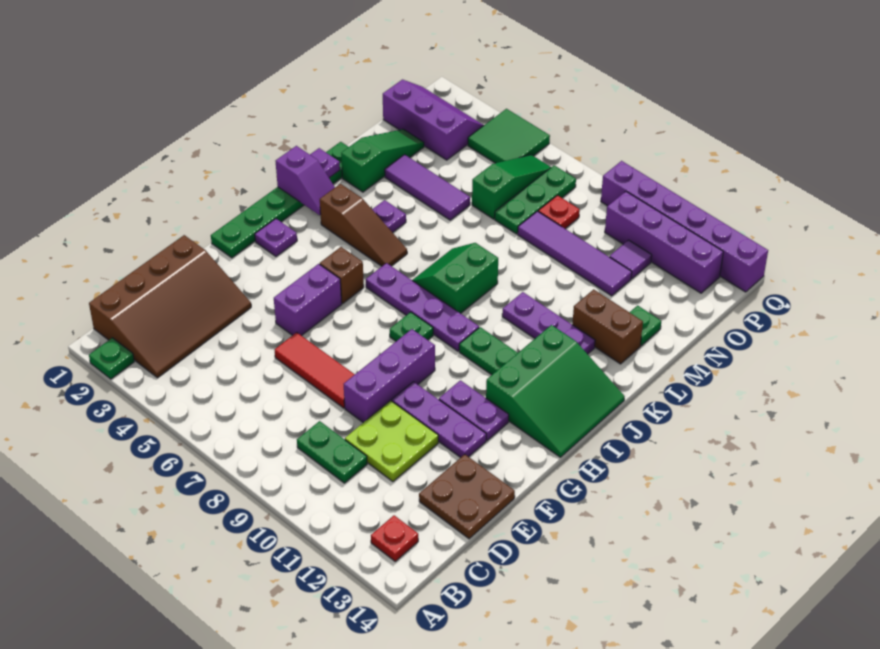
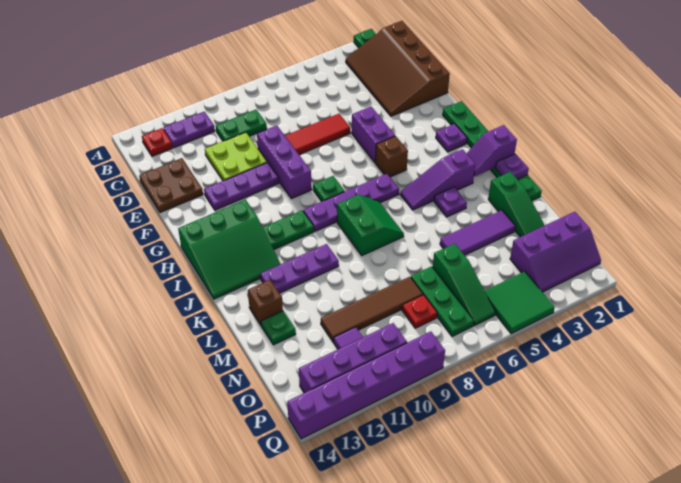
purple 1x2 plate [439,380,509,441] -> purple 1x2 plate moved to [163,112,215,148]
green 3x3 slope [486,325,625,457] -> green 3x3 slope turned to [178,200,280,299]
brown 1x3 slope [320,184,407,266] -> purple 1x3 slope [400,149,475,210]
brown 1x2 brick [572,289,643,364] -> brown 1x1 brick [248,280,283,325]
purple 1x4 tile [518,211,632,296] -> brown 1x4 tile [321,277,423,342]

